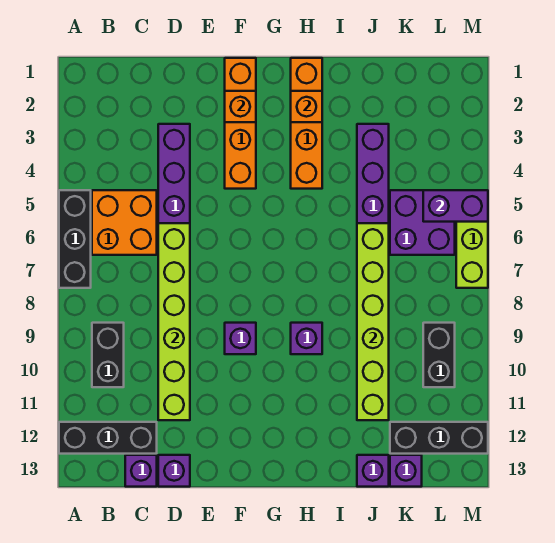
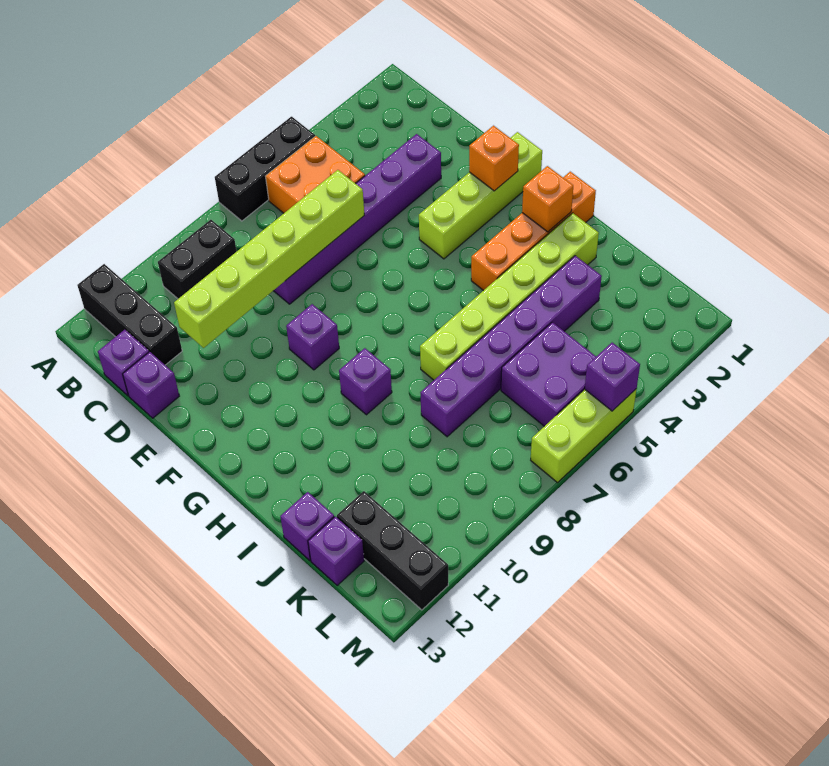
orange 1x4 brick [225,58,256,189] -> lime 1x4 brick [419,132,542,259]
lime 1x6 brick [357,223,389,420] -> lime 1x6 brick moved to [420,213,599,380]
purple 1x2 brick [423,190,488,222] -> purple 1x1 brick [585,343,640,411]
black 1x2 brick [423,323,455,387] -> none

